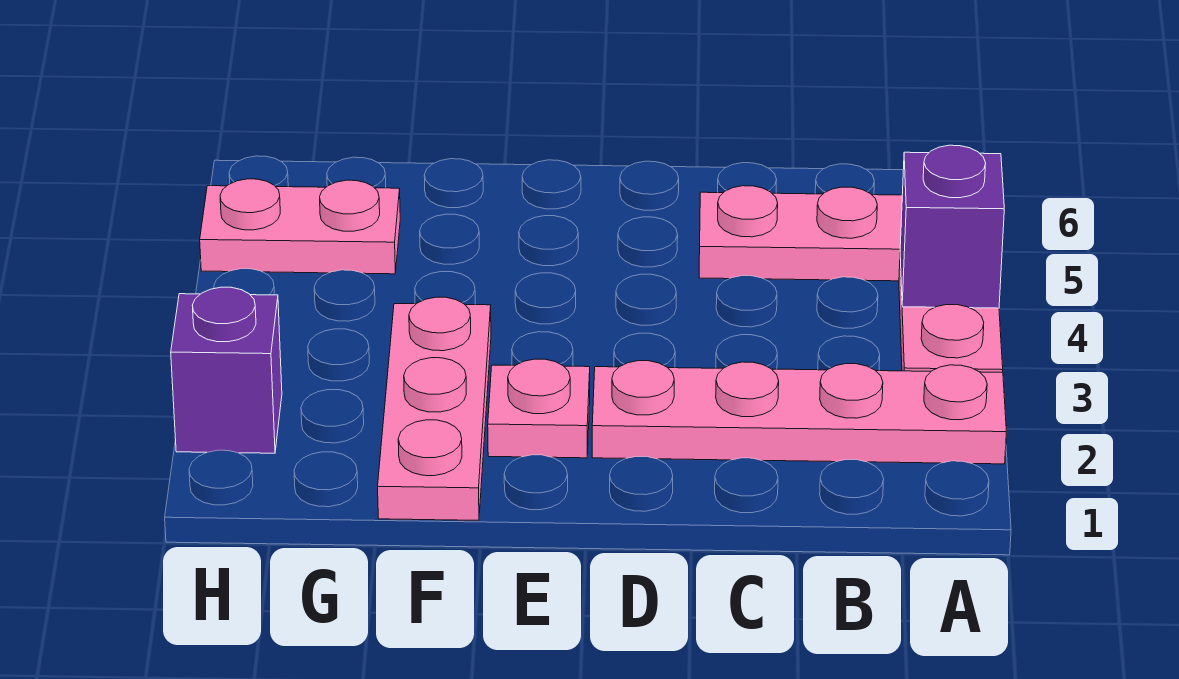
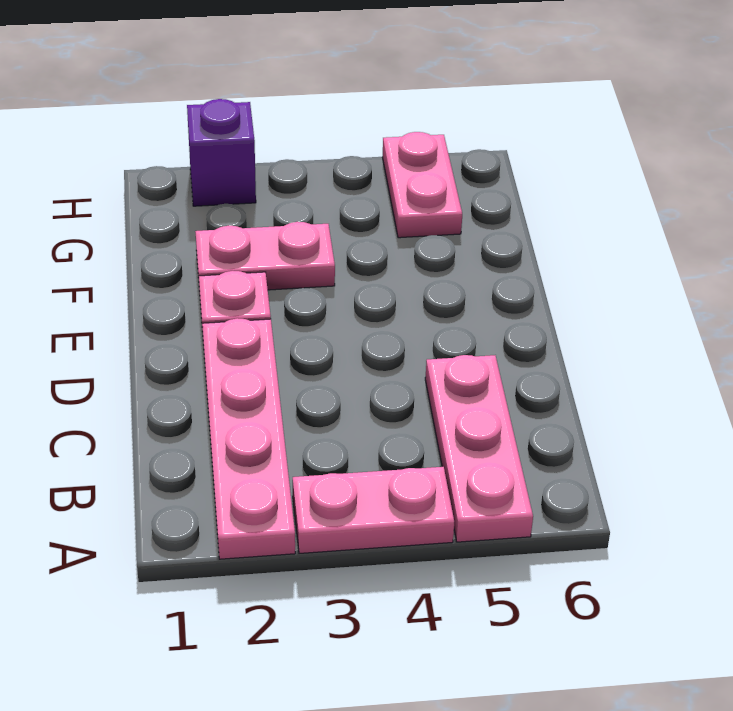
purple 1x1 brick [900,145,1004,308] -> none
pink 1x3 plate [378,297,491,520] -> pink 1x2 plate [195,222,335,290]

